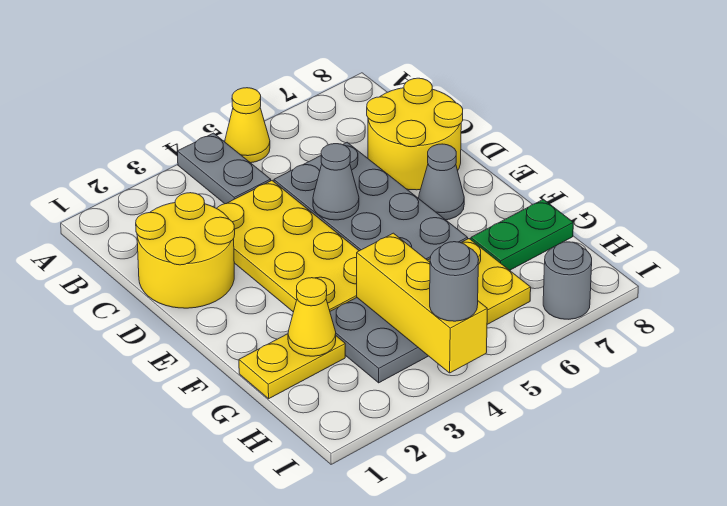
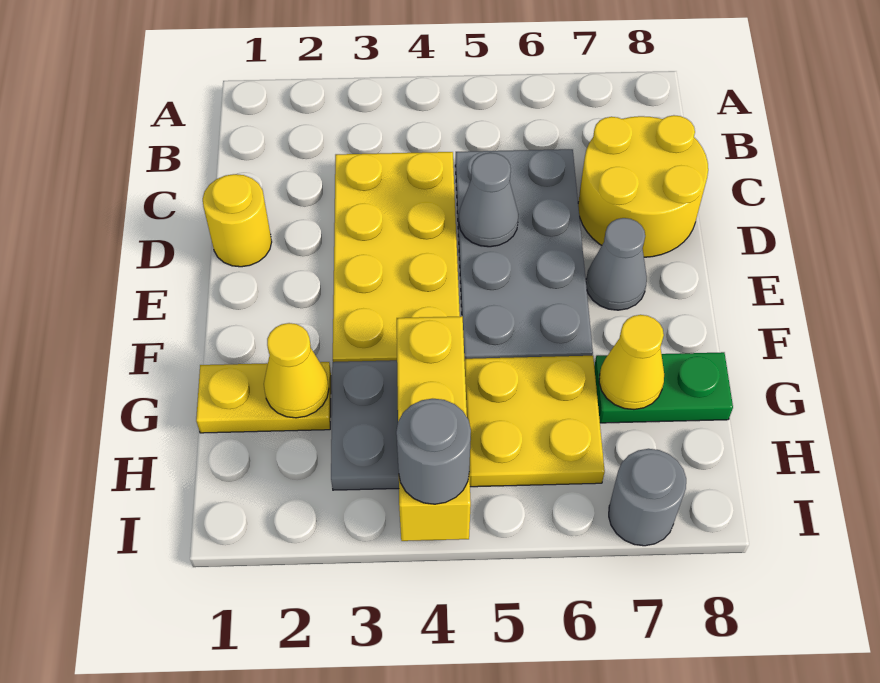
grey 1x2 plate [177,133,271,204] -> none
yellow 1x1 cone [225,88,270,163] -> yellow 1x1 cone moved to [599,315,664,409]
yellow 2x2 round brick [136,193,235,308] -> yellow 1x1 round brick [203,174,272,267]

